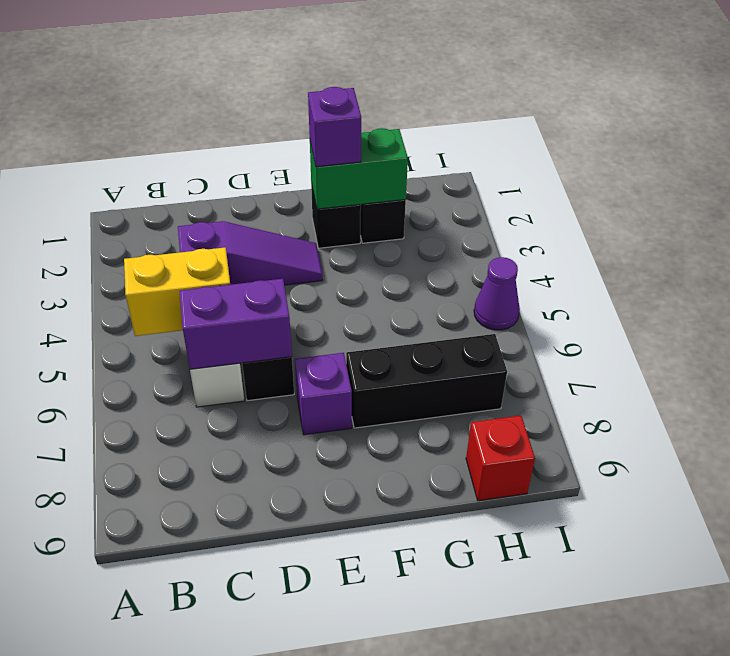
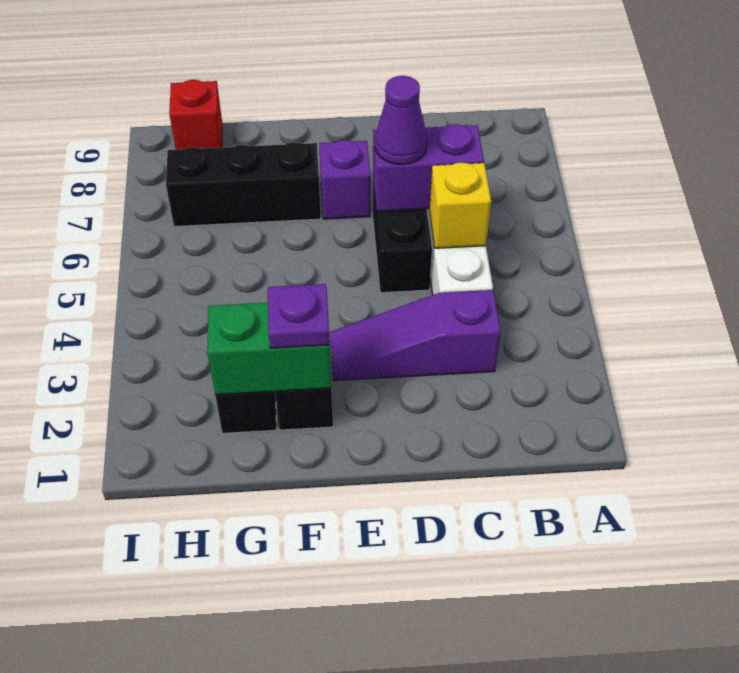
yellow 1x2 brick [124,248,230,336] -> yellow 1x1 brick [430,163,491,248]
purple 1x1 brick [308,87,361,167] -> purple 1x1 plate [268,284,330,348]
purple 1x1 cone [474,257,520,330] -> purple 1x1 cone moved to [375,76,427,164]

